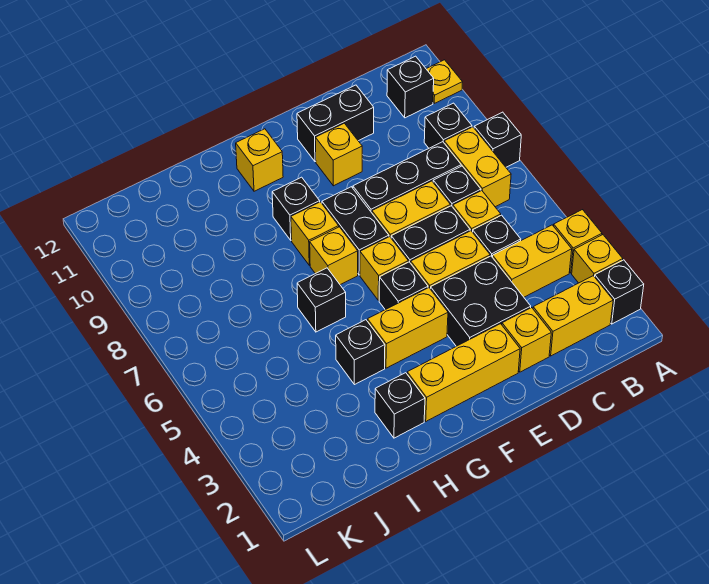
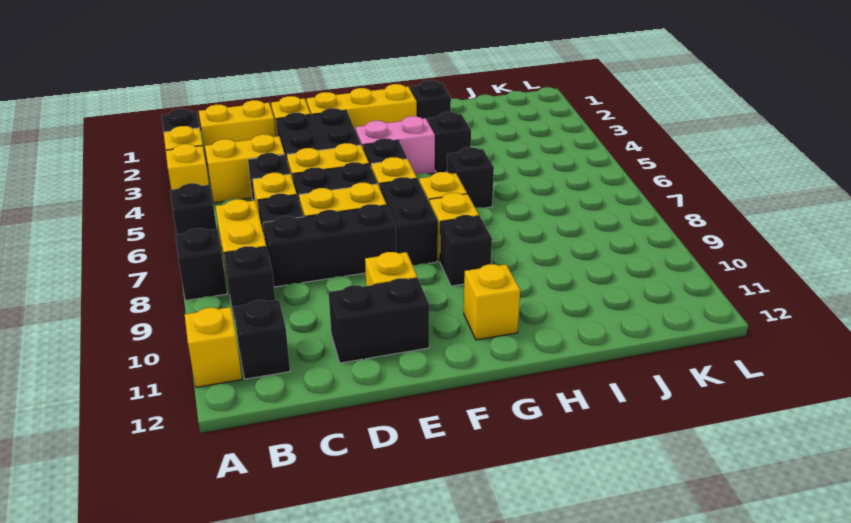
none -> black 1x1 brick [170,183,217,234]
yellow 1x1 plate [427,60,463,103] -> yellow 1x1 brick [185,307,242,387]
yellow 1x2 brick [368,288,448,368] -> pink 1x2 brick [356,116,435,174]

